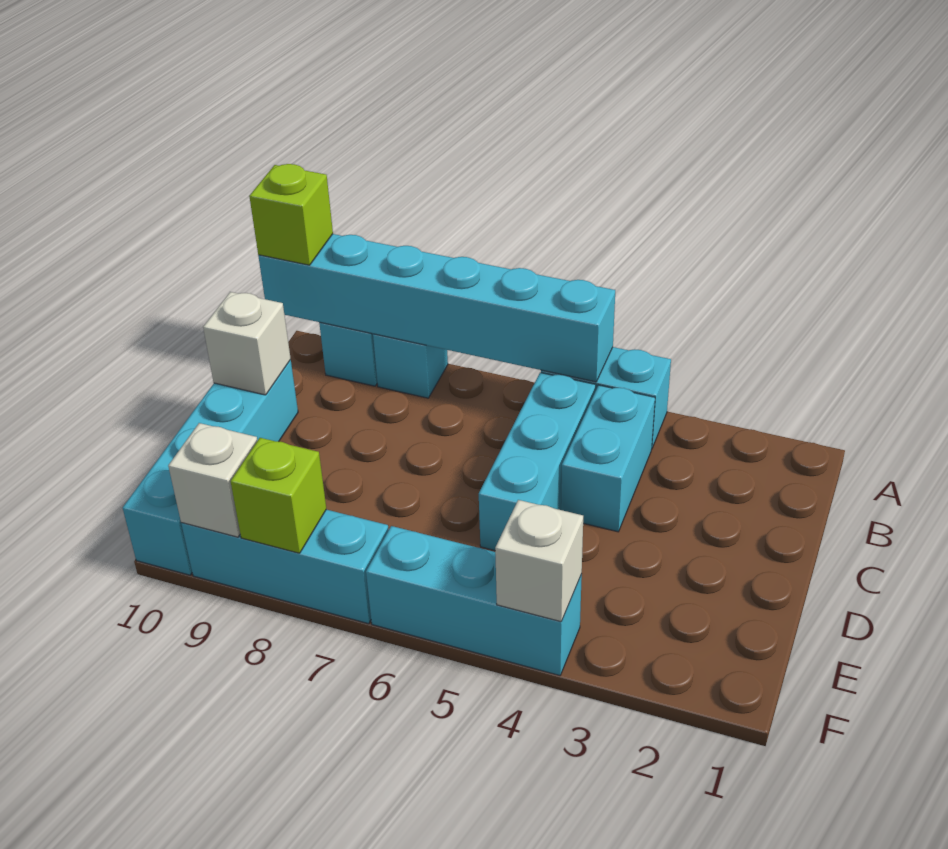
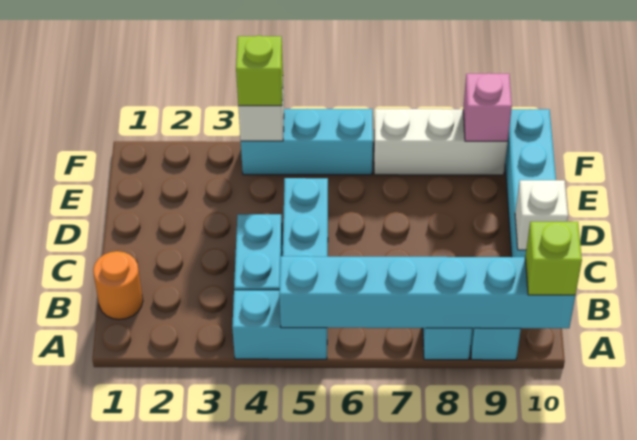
none -> orange 1x1 round brick [93,251,143,320]
cyan 1x3 brick [181,510,389,624] -> white 1x3 brick [374,109,508,175]
lime 1x1 brick [230,438,326,553] -> lime 1x1 brick moved to [236,36,283,106]
white 1x1 brick [168,423,257,537] -> pink 1x1 brick [463,73,512,141]

